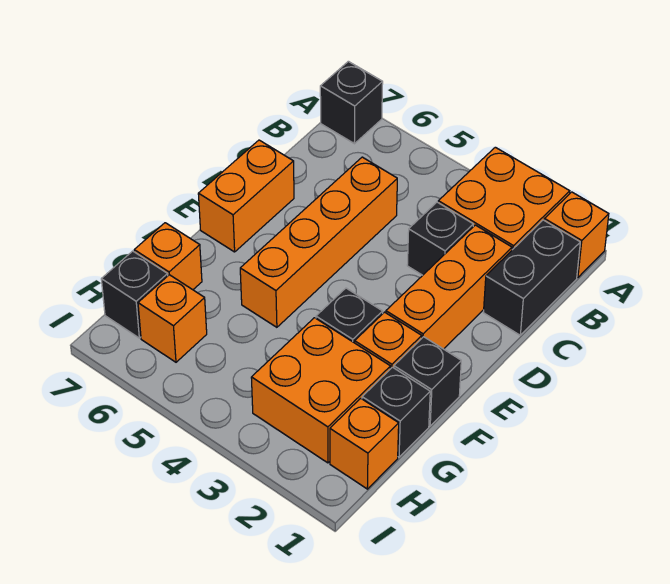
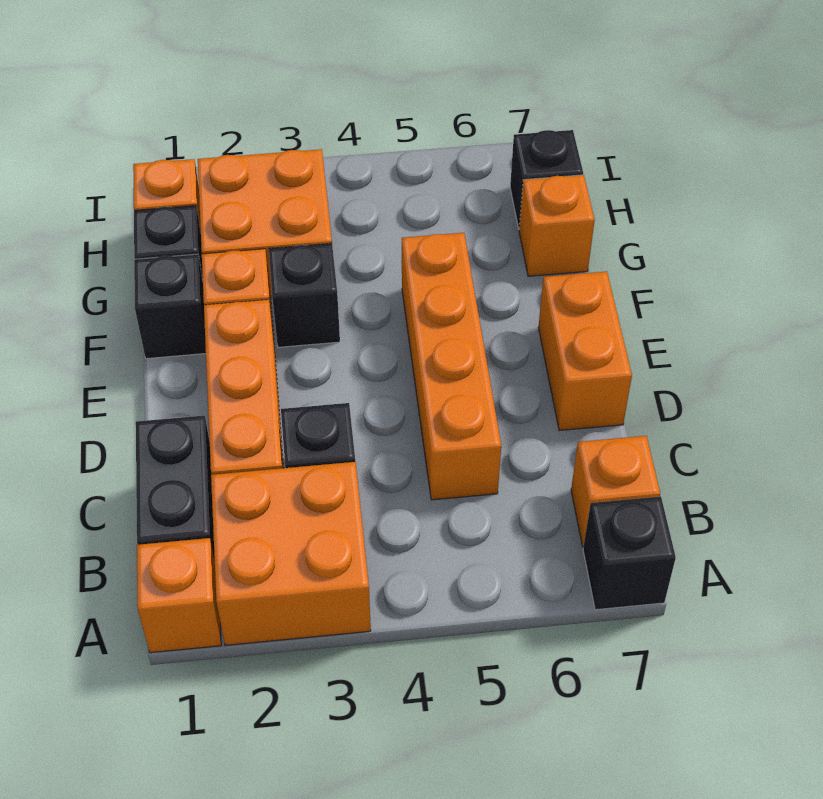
orange 1x1 brick [138,275,207,362] -> orange 1x1 brick moved to [571,436,660,547]

